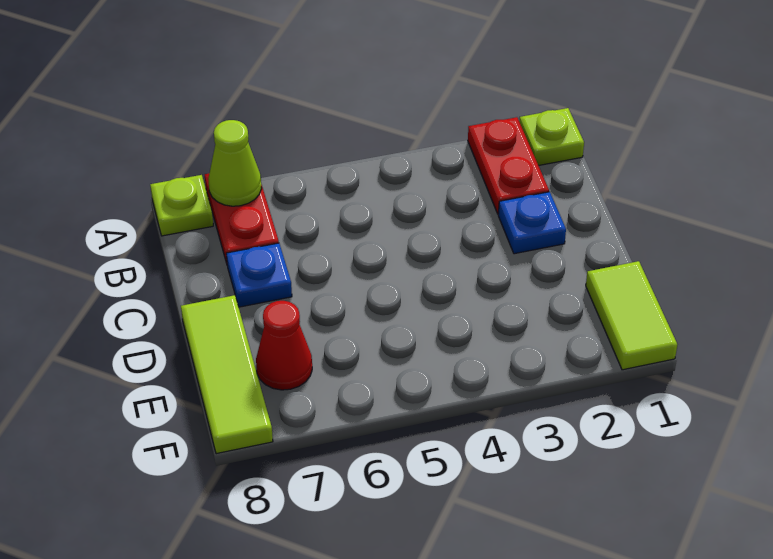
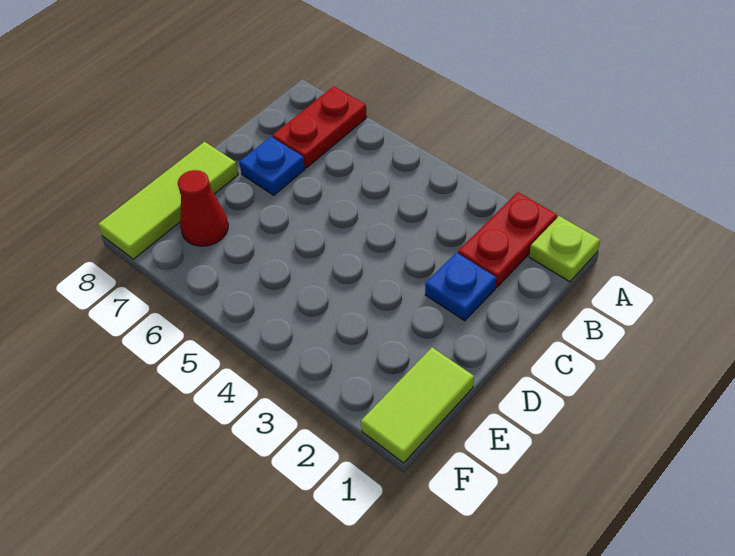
lime 1x1 cone [208,120,262,206] -> none
lime 1x1 plate [150,175,213,236] -> none

